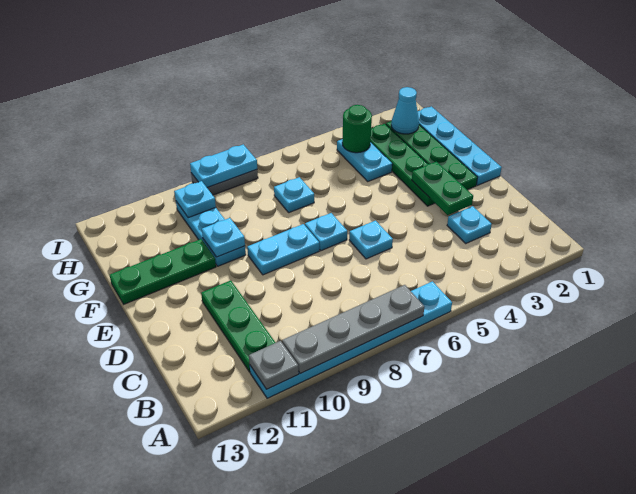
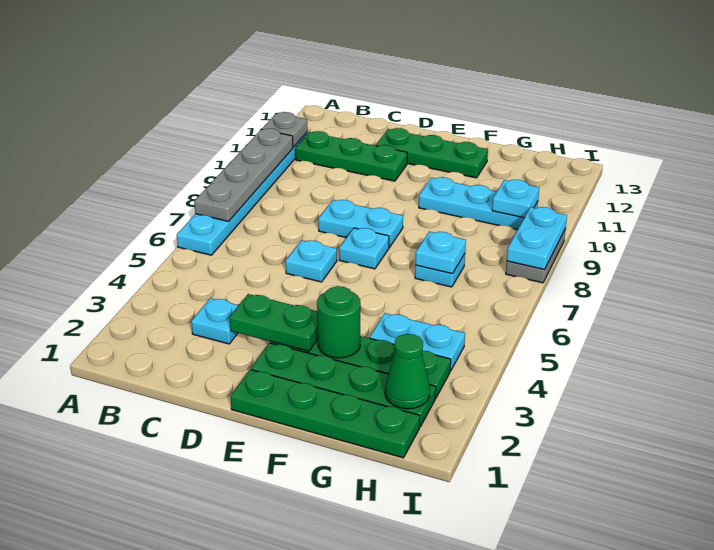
cyan 1x4 plate [418,106,502,185] -> green 1x4 plate [230,370,420,458]
cyan 1x2 plate [247,224,319,275] -> cyan 1x2 plate turned to [318,200,403,247]
cyan 1x1 plate [202,218,245,257] -> cyan 1x1 plate moved to [415,232,466,274]
green 1x3 plate [110,239,216,304] -> green 1x3 plate turned to [376,128,488,178]
cyan 1x1 cone [391,87,419,134] -> green 1x1 cone [385,334,430,409]
green 1x1 round brick [342,105,372,153] -> green 1x1 round brick moved to [317,286,360,358]

